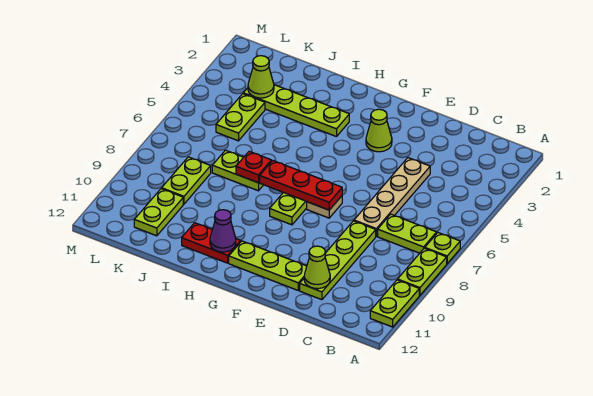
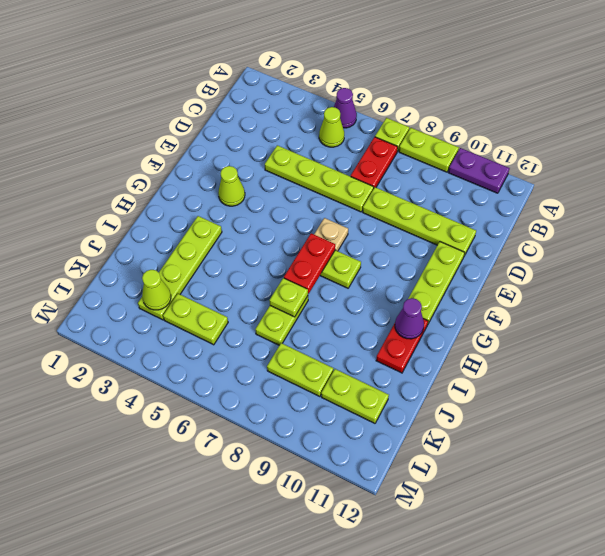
none -> purple 1x1 cone [334,88,357,128]
lime 1x2 plate [370,280,419,327] -> purple 1x2 plate [448,148,510,193]
lime 1x2 plate [378,214,437,253] -> red 1x2 plate [351,137,398,189]
tan 1x4 plate [354,158,430,236] -> lime 1x4 plate [265,145,374,212]
lime 1x1 cone [304,246,330,289] -> lime 1x1 cone moved to [319,107,344,147]
red 1x3 plate [260,161,342,210] -> red 1x2 plate [284,233,335,294]
red 1x1 plate [236,151,271,183] -> lime 1x1 plate [269,278,308,317]

